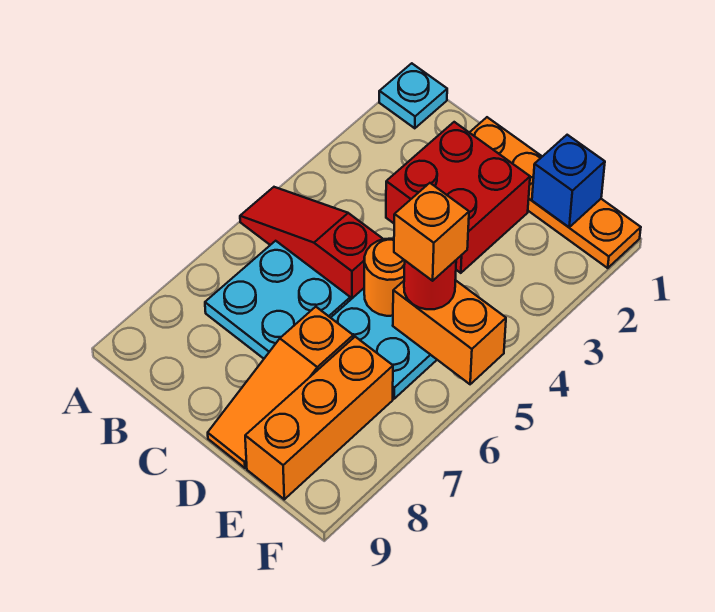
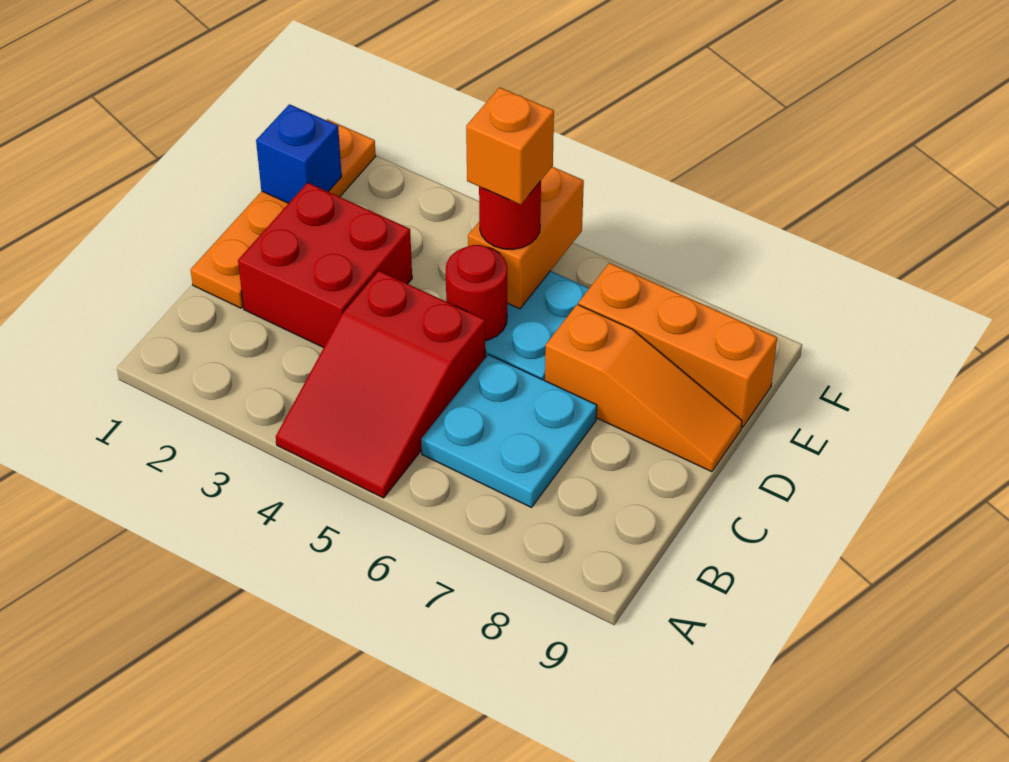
cyan 1x1 plate [379,63,447,128] -> none
red 1x3 slope [240,187,383,300] -> red 2x3 slope [276,271,486,498]
orange 1x1 round brick [364,239,405,316] -> red 1x1 round brick [446,245,507,341]

